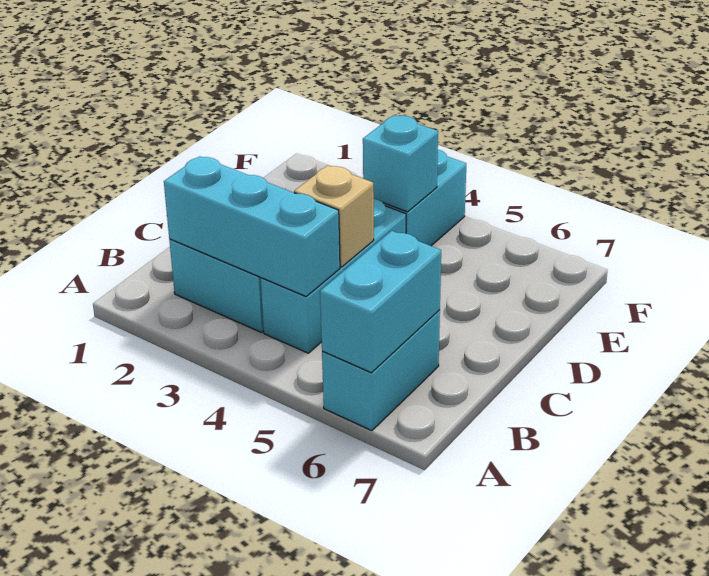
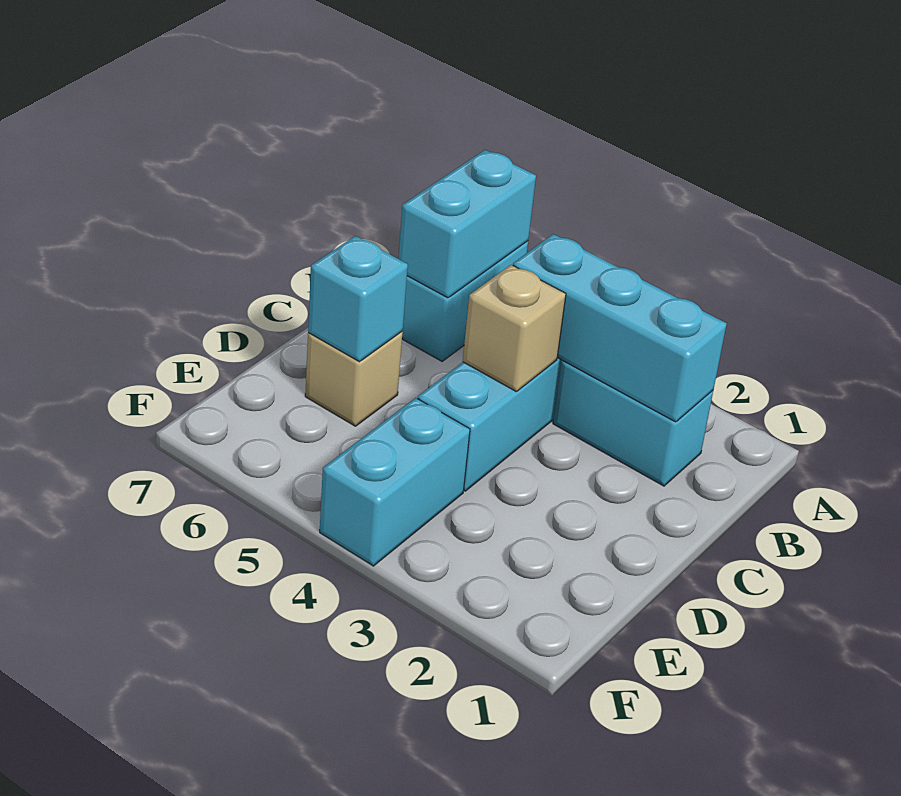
none -> tan 1x1 brick [305,332,403,426]
cyan 1x1 brick [363,115,438,212] -> cyan 1x1 brick moved to [308,236,408,362]

